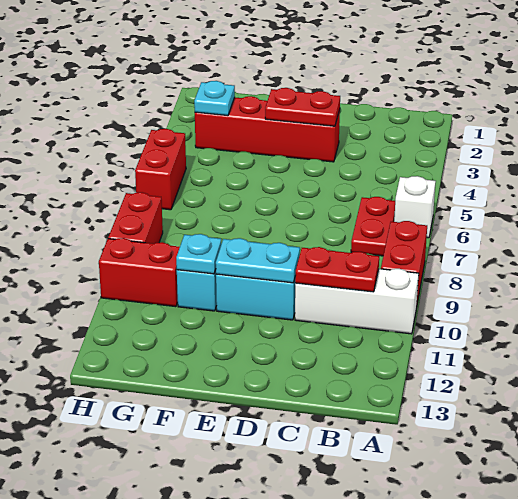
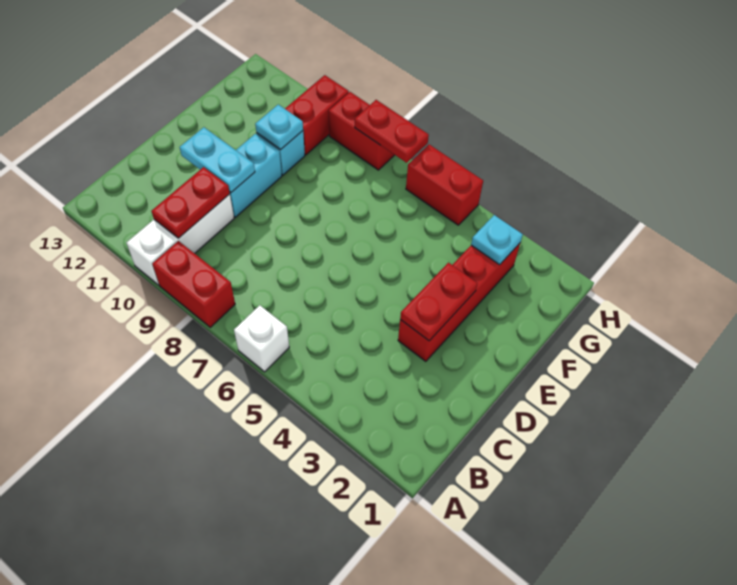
red 1x2 plate [351,197,395,256] -> red 1x2 plate moved to [355,100,429,163]
cyan 1x2 plate [216,238,300,283] -> cyan 1x2 plate turned to [180,127,255,192]

